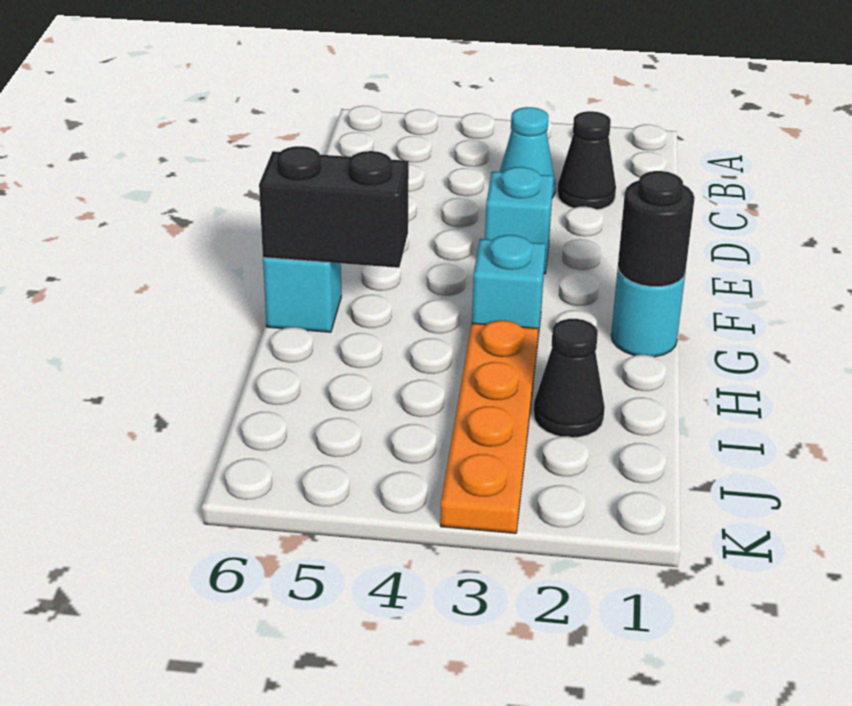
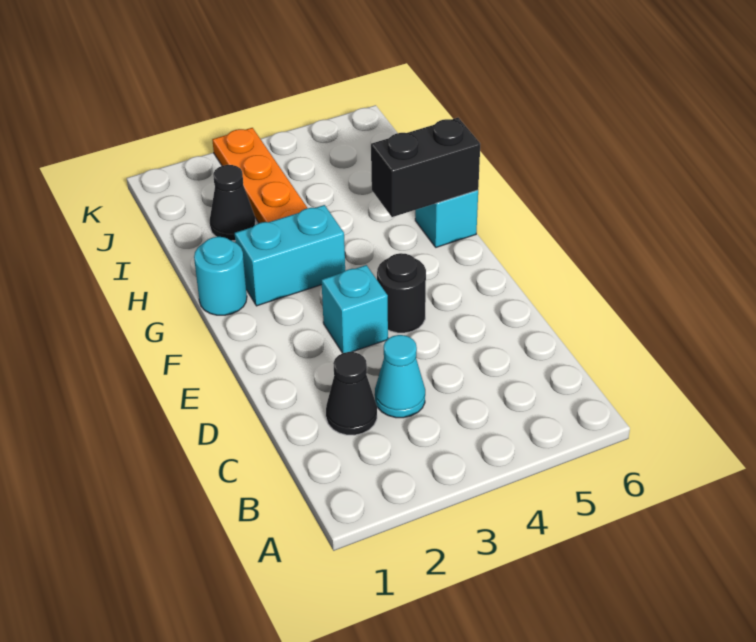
black 1x1 round brick [618,171,695,287] -> black 1x1 round brick moved to [377,253,426,333]
cyan 1x1 brick [472,235,546,345] -> cyan 1x2 brick [235,205,345,306]

